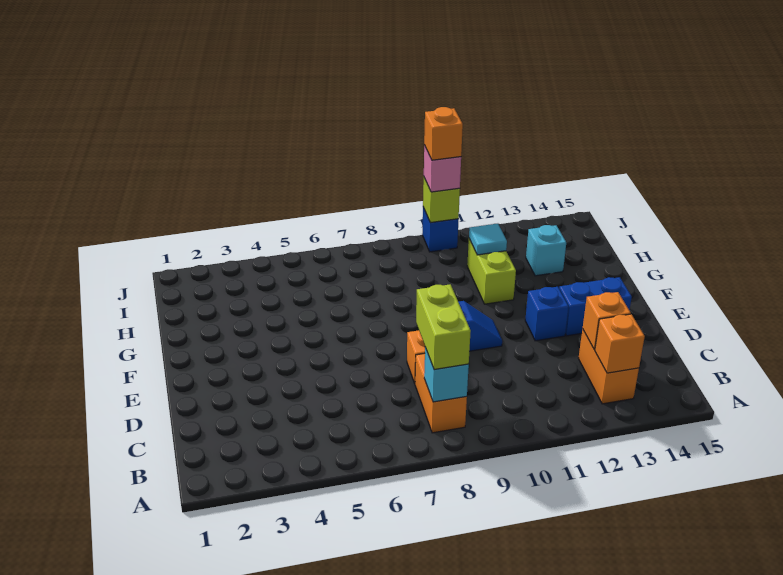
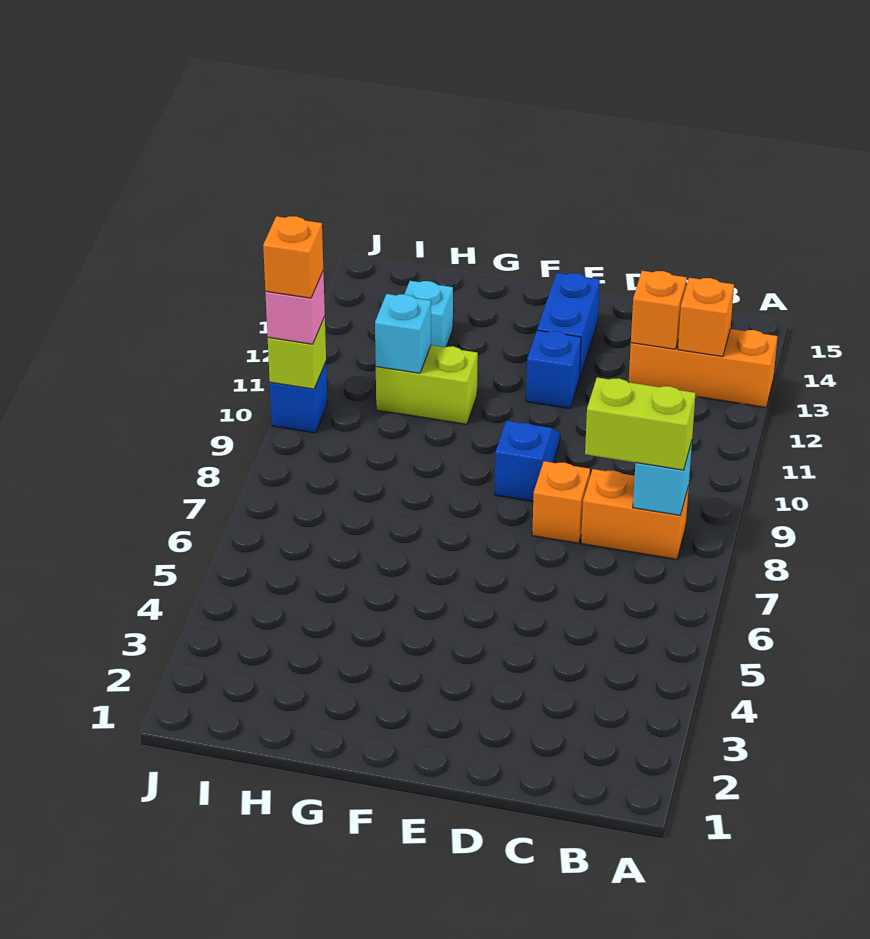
orange 1x2 brick [578,329,639,404] -> orange 1x3 brick [629,329,777,407]
cyan 1x1 tile [469,224,507,255] -> cyan 1x1 brick [375,294,431,373]

